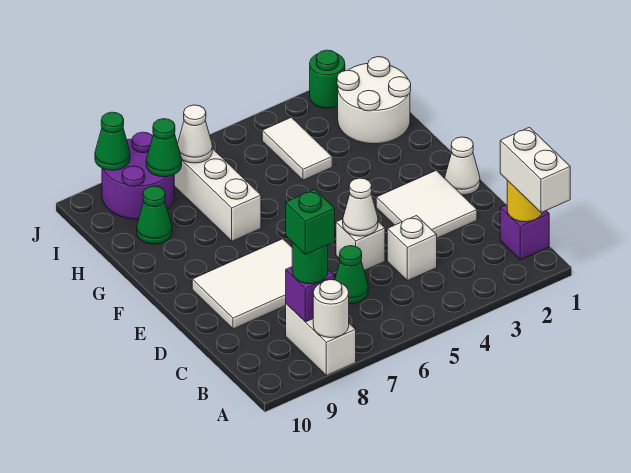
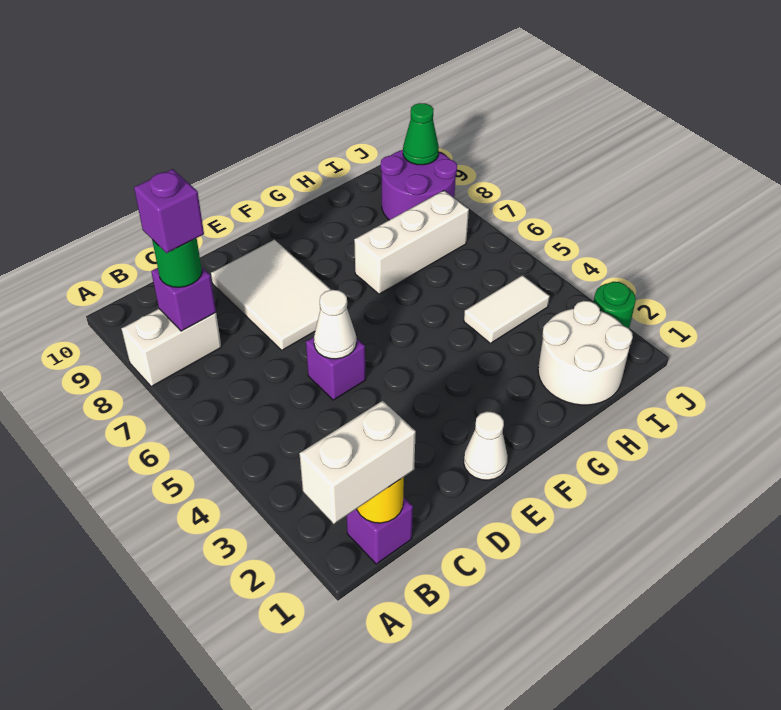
white 1x1 round brick [313,280,349,338] -> none
green 1x1 brick [286,189,335,255] -> purple 1x1 brick [134,169,204,253]
white 1x1 brick [387,216,437,281] -> none
green 1x1 cone [335,246,368,304] -> none
white 2x2 tile [376,170,477,238] -> none
white 1x1 brick [336,219,385,271] -> purple 1x1 brick [306,337,366,400]
green 1x1 cone [137,186,172,244] -> none
white 1x1 cone [178,105,212,163] -> none
green 1x1 cone [146,119,182,177] -> none

